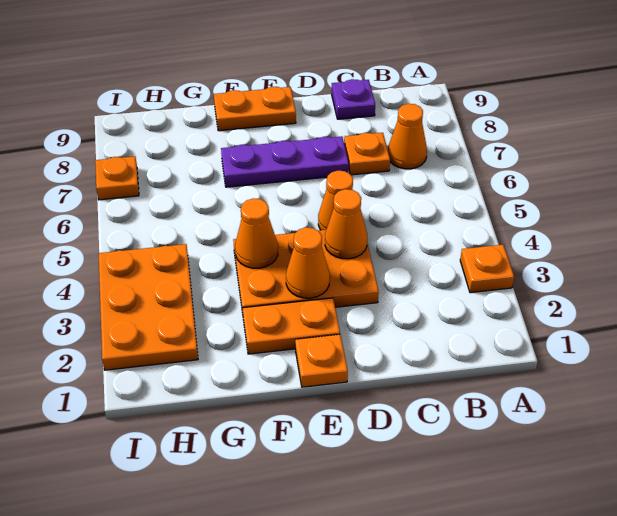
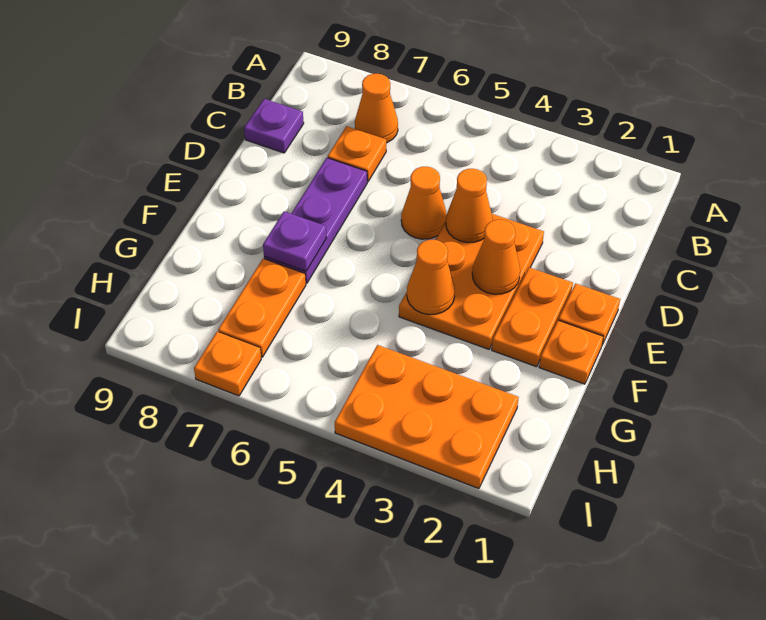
orange 1x1 plate [460,245,514,293] -> orange 1x1 plate moved to [539,320,603,384]
orange 1x2 plate [214,87,296,131] -> orange 1x2 plate moved to [218,259,306,357]
none -> purple 1x1 plate [263,211,326,271]

